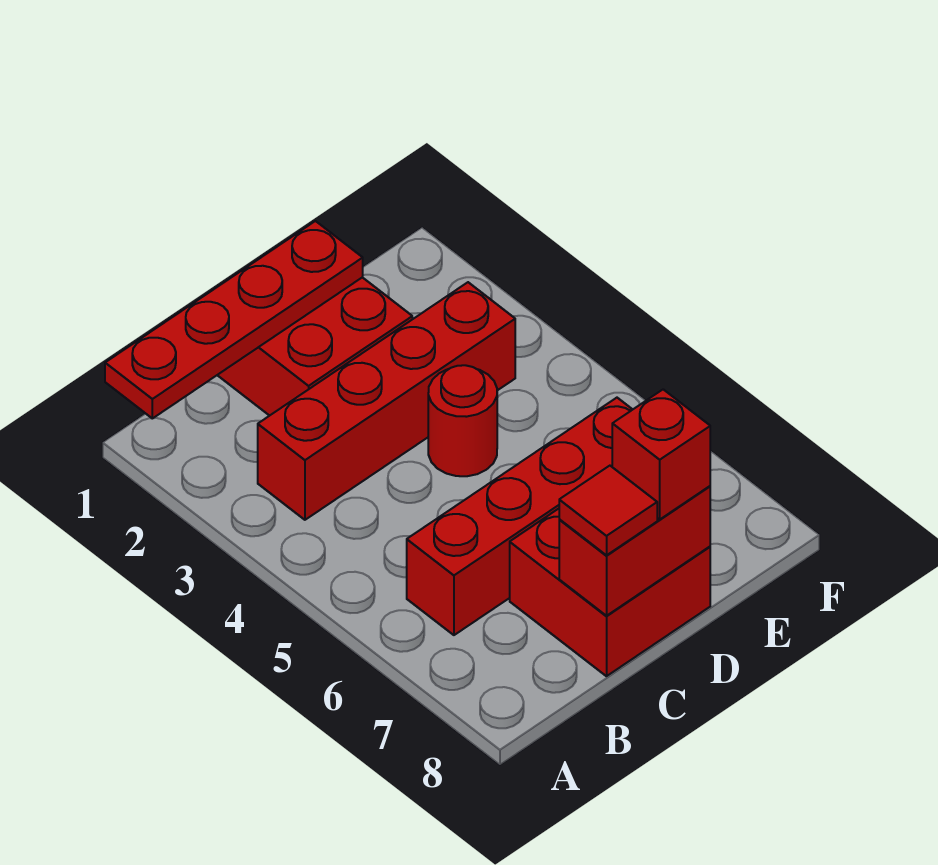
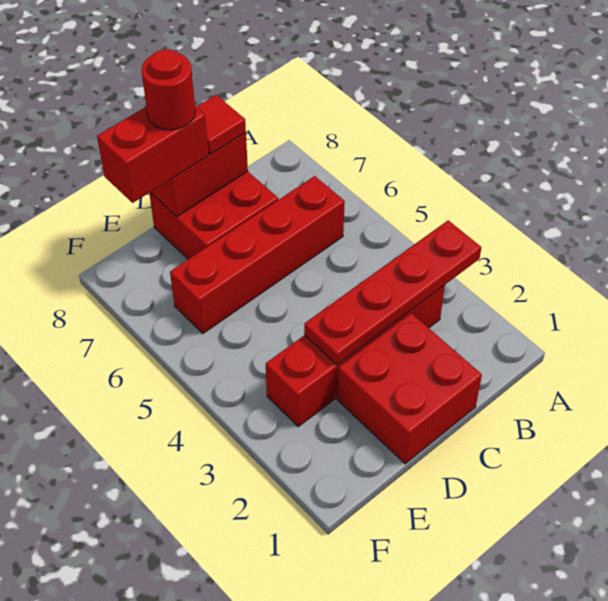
red 1x4 plate [105,221,363,418] -> red 1x4 plate moved to [304,220,481,365]
red 1x1 round brick [428,365,497,476] -> red 1x1 round brick moved to [141,49,195,130]
red 1x1 brick [612,389,710,519] -> red 1x2 brick [97,106,209,203]

